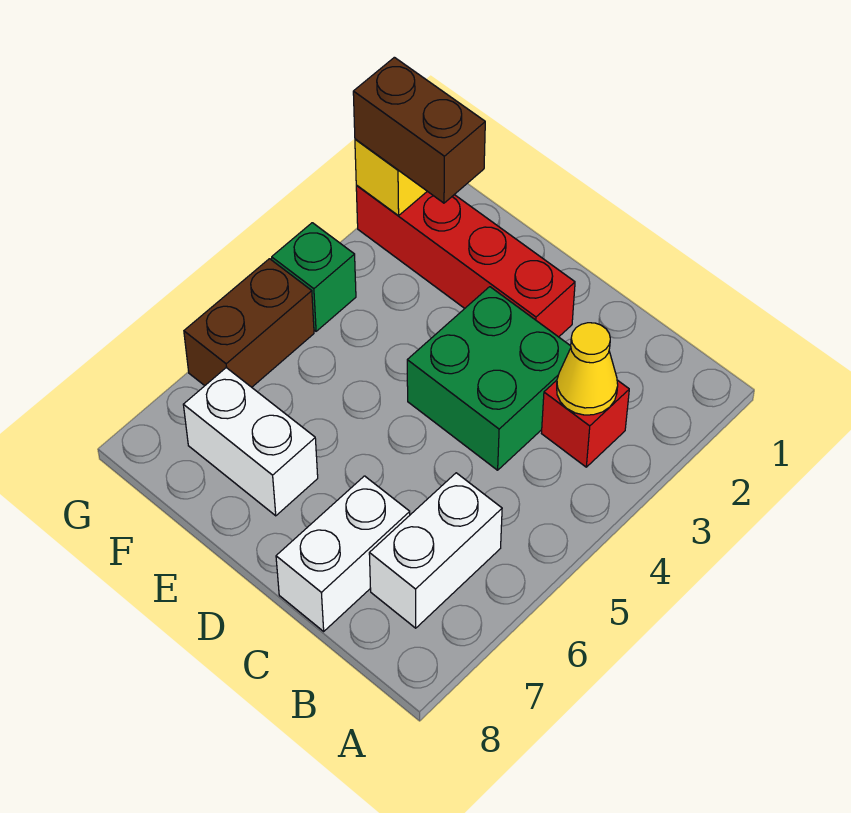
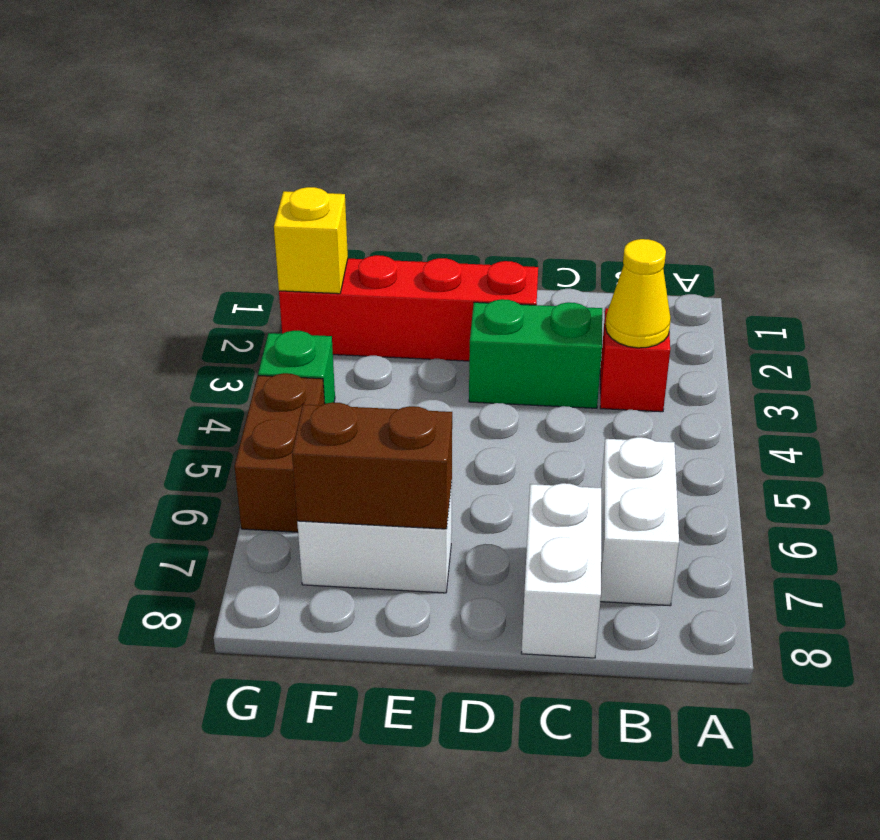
green 2x2 brick [407,287,571,470] -> green 1x2 brick [469,299,602,408]
brown 1x2 brick [353,57,485,203] -> brown 1x2 brick moved to [292,402,452,529]

